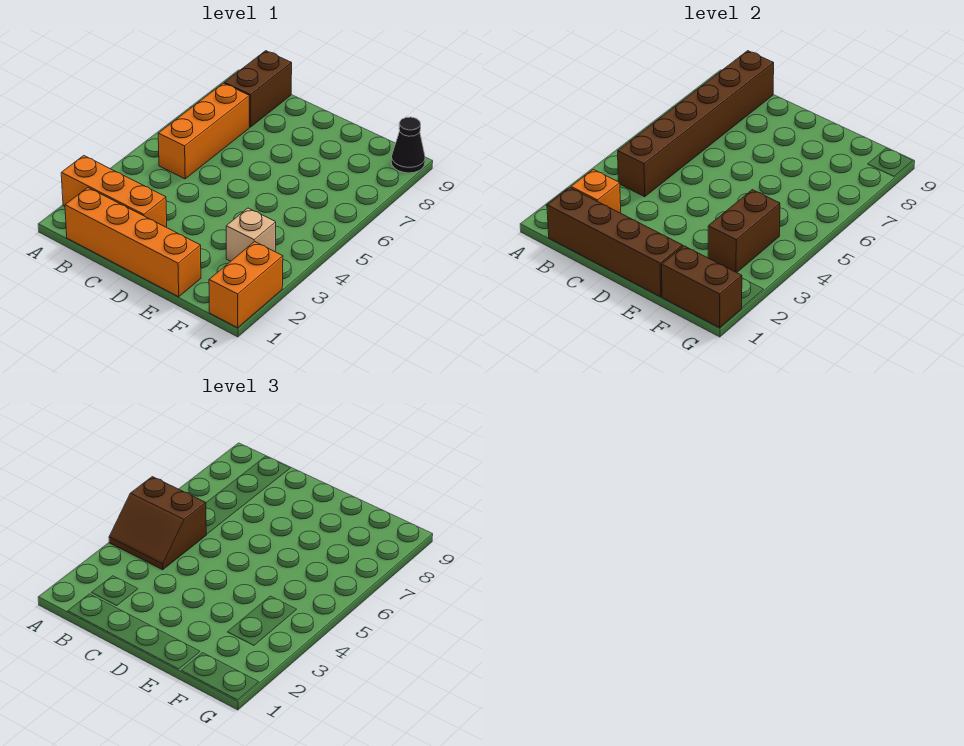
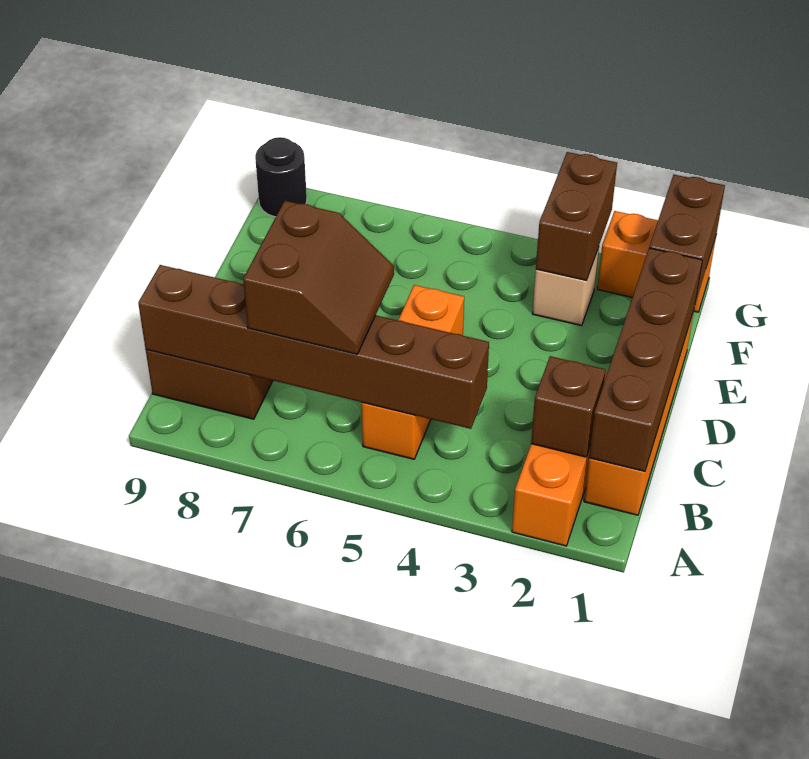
brown 2x2 slope [109,477,206,570] -> brown 2x2 slope moved to [243,201,394,354]
orange 1x1 brick [571,169,621,213] -> brown 1x1 brick [531,356,606,457]
orange 1x3 brick [158,83,249,179] -> orange 1x3 brick turned to [362,285,464,459]
brown 1x2 brick [708,190,780,273] -> brown 1x2 brick turned to [536,152,617,281]
black 1x1 cone [391,117,425,173] -> black 1x1 round brick [255,137,307,217]

